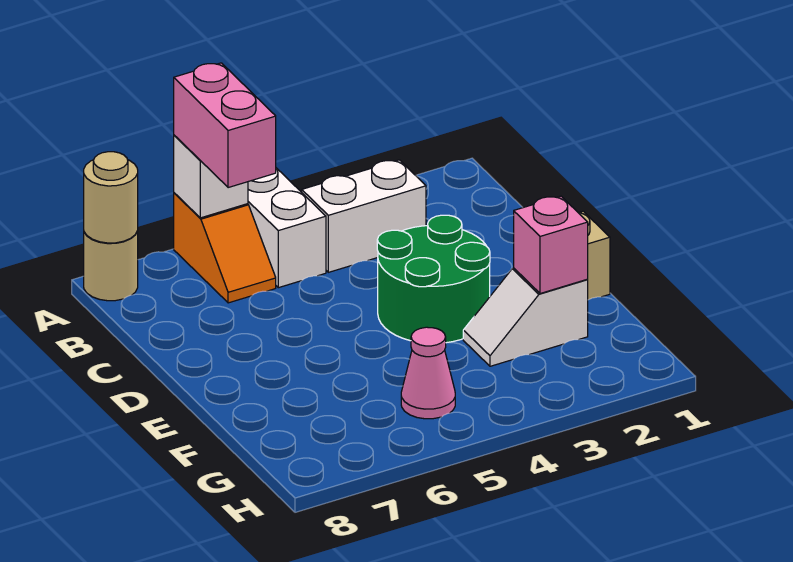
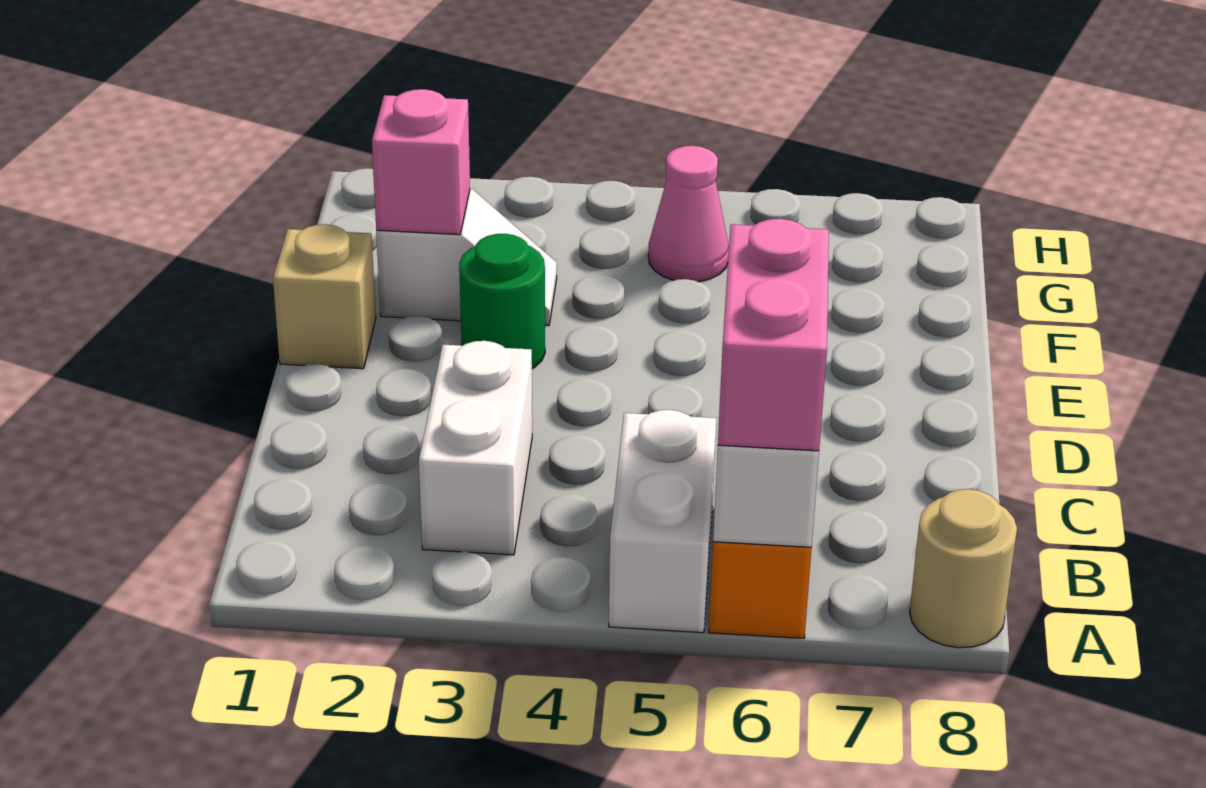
tan 1x1 round brick [84,152,138,243] -> none
white 1x2 brick [302,160,426,272] -> white 1x2 brick turned to [419,341,532,555]
green 2x2 round brick [377,215,490,343] -> green 1x1 round brick [459,234,545,369]

